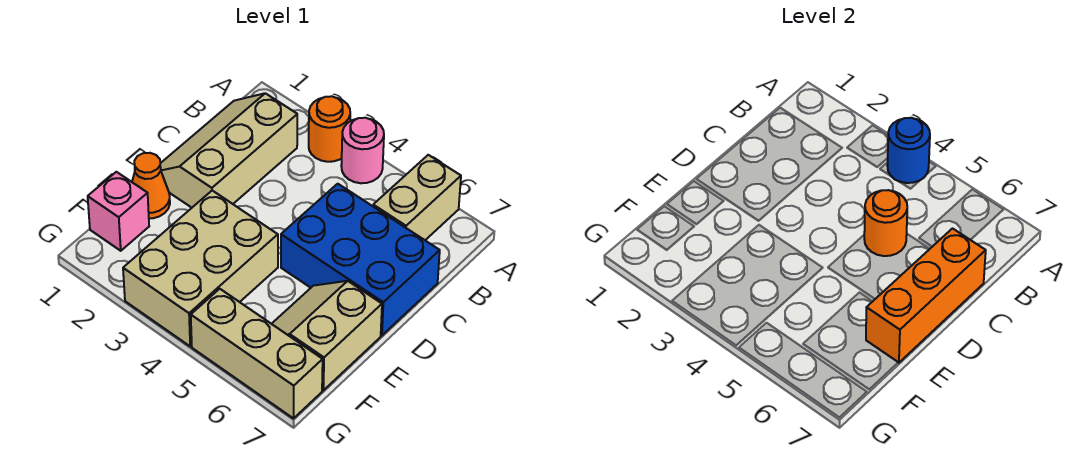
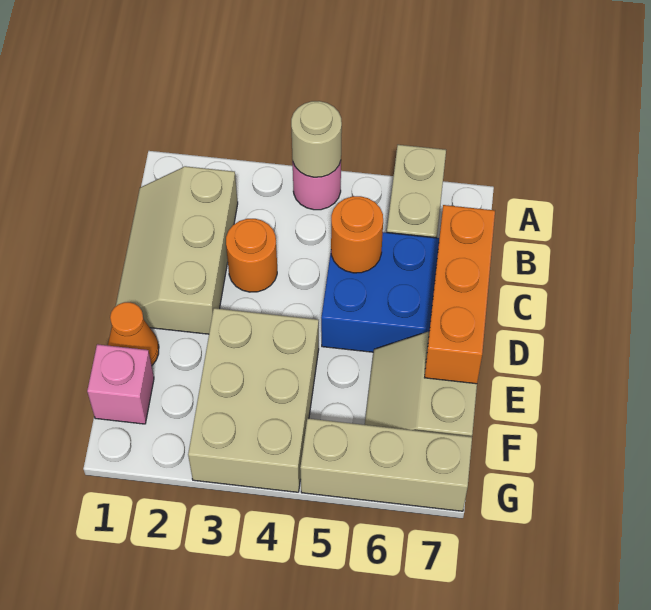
orange 1x1 round brick [309,96,350,162] -> orange 1x1 round brick moved to [226,219,277,292]
blue 1x1 round brick [887,118,930,183] -> tan 1x1 round brick [291,101,342,177]

